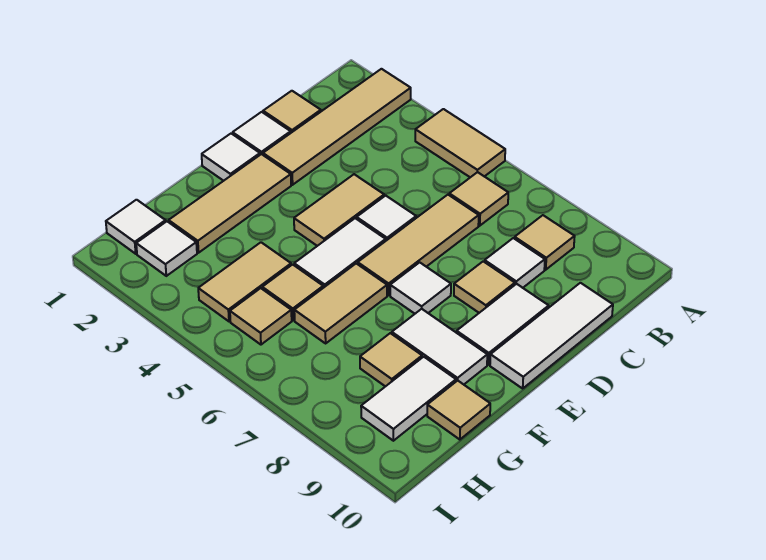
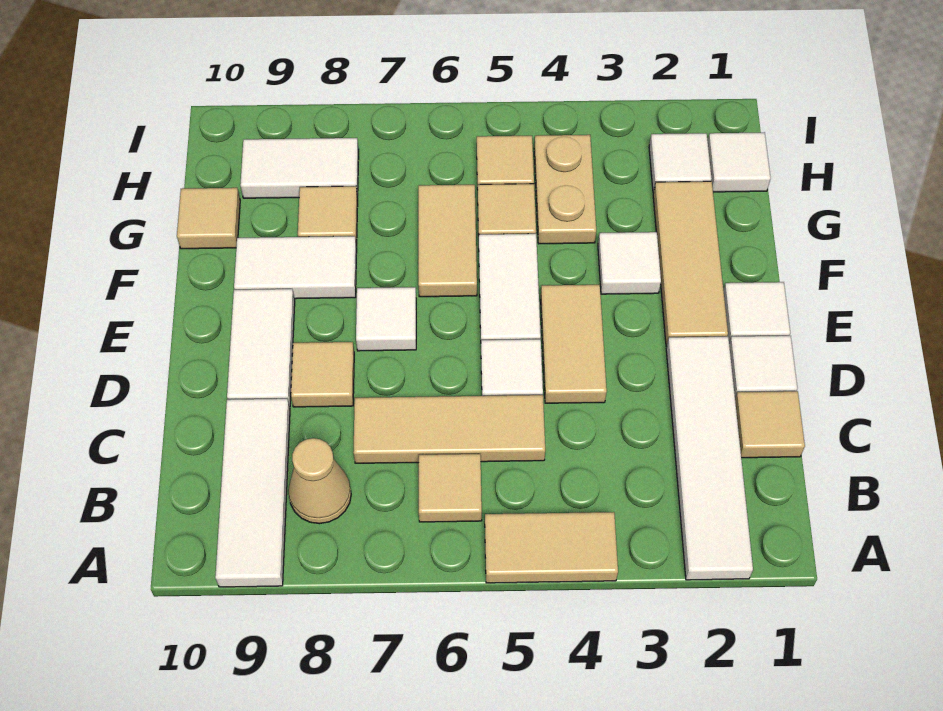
tan 1x4 tile [263,69,411,185] -> white 1x4 tile [666,337,753,580]
tan 1x1 tile [515,215,575,270] -> tan 1x1 cone [288,438,351,524]
tan 1x3 tile [358,195,479,295] -> tan 1x3 tile turned to [353,395,545,463]
white 1x1 tile [485,238,545,288] -> white 1x1 tile moved to [598,232,661,294]
white 1x3 tile [490,283,613,388] -> white 1x3 tile moved to [215,399,290,587]
tan 1x2 tile [198,242,291,321] -> tan 1x2 plate [534,135,596,244]
white 1x2 tile [361,357,456,441] -> white 1x2 tile turned to [240,138,359,198]

